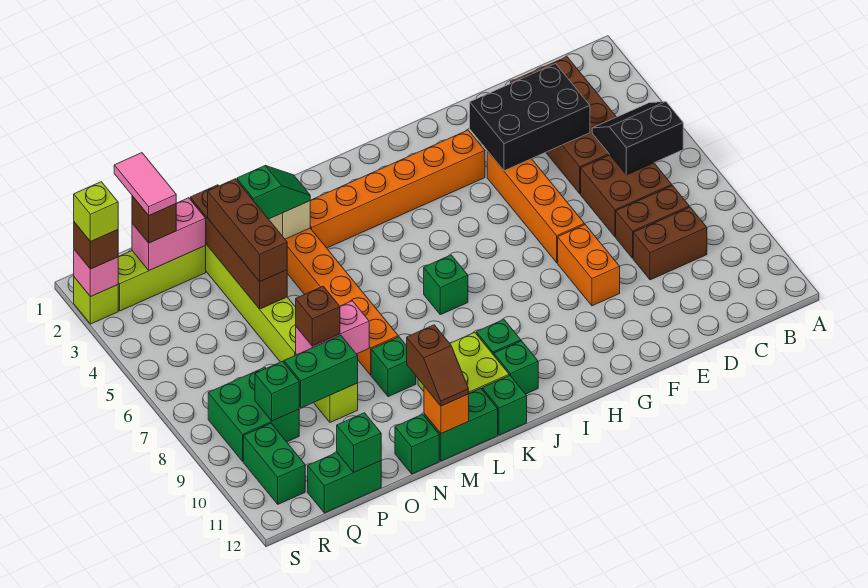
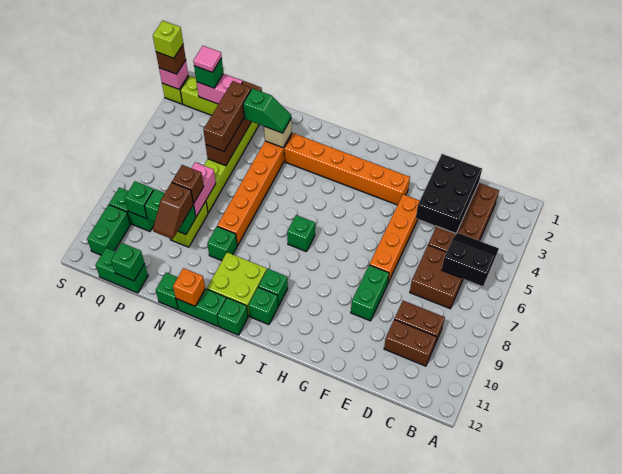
brown 1x2 brick [616,186,689,258] -> brown 1x2 brick moved to [384,320,436,366]
black 2x3 brick [470,64,590,171] -> black 2x3 brick turned to [416,154,482,233]
orange 1x2 brick [558,225,620,306] -> green 1x2 brick [351,265,389,321]
brown 1x2 slope [407,325,469,406] -> brown 1x2 slope moved to [153,182,193,239]
pink 1x2 brick [296,301,369,355] -> pink 1x2 brick turned to [192,162,216,217]
pink 1x2 tile [114,153,176,215] -> pink 1x1 tile [193,46,222,72]
brown 1x1 brick [132,196,176,243] -> green 1x1 brick [194,58,223,88]
green 2x2 brick [208,367,299,461] -> green 1x2 brick [109,187,155,232]

